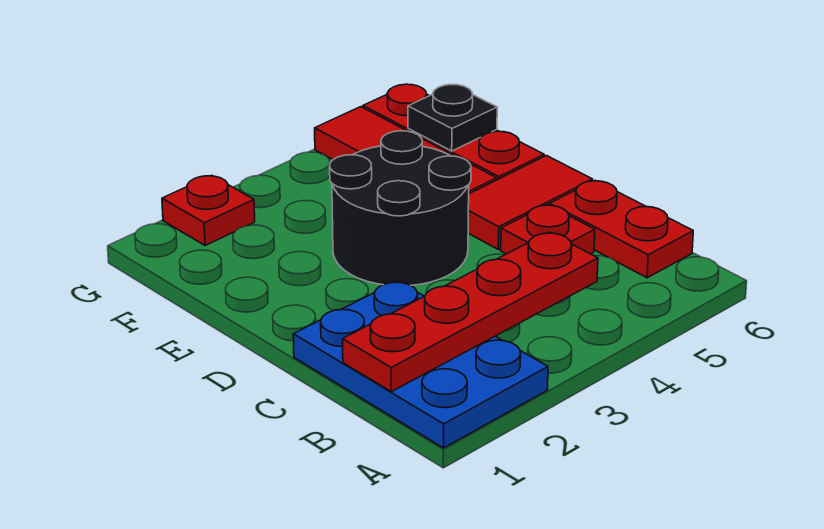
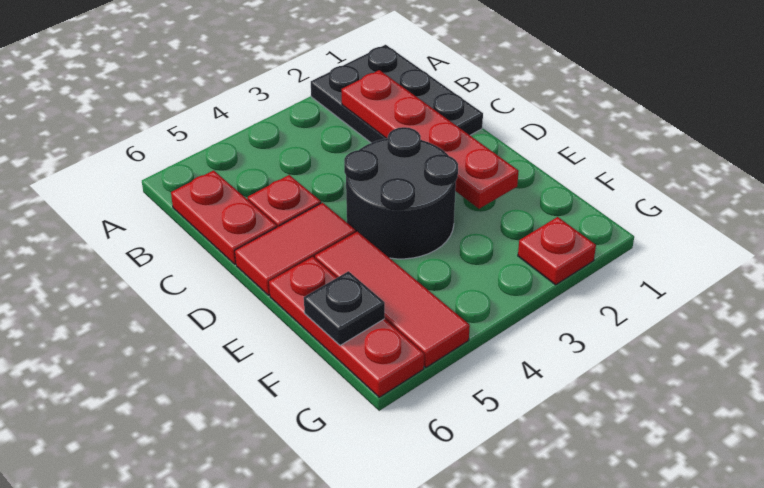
blue 2x3 plate [293,281,548,448] -> black 2x3 plate [311,45,483,143]
red 1x4 plate [343,232,598,392] -> red 1x4 plate turned to [342,70,519,209]

